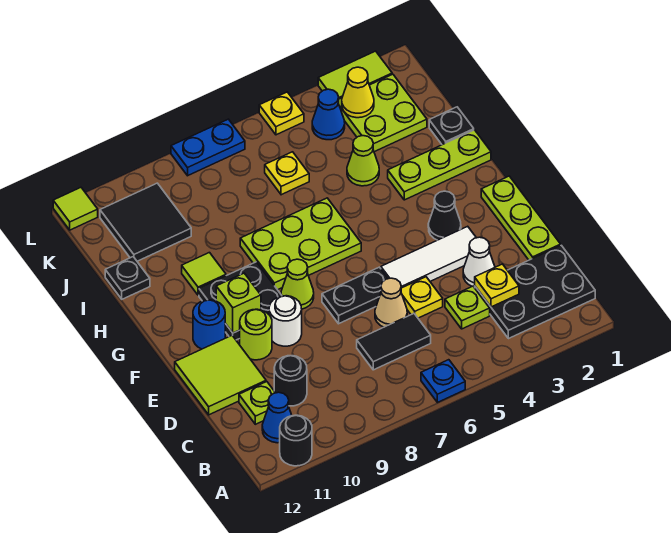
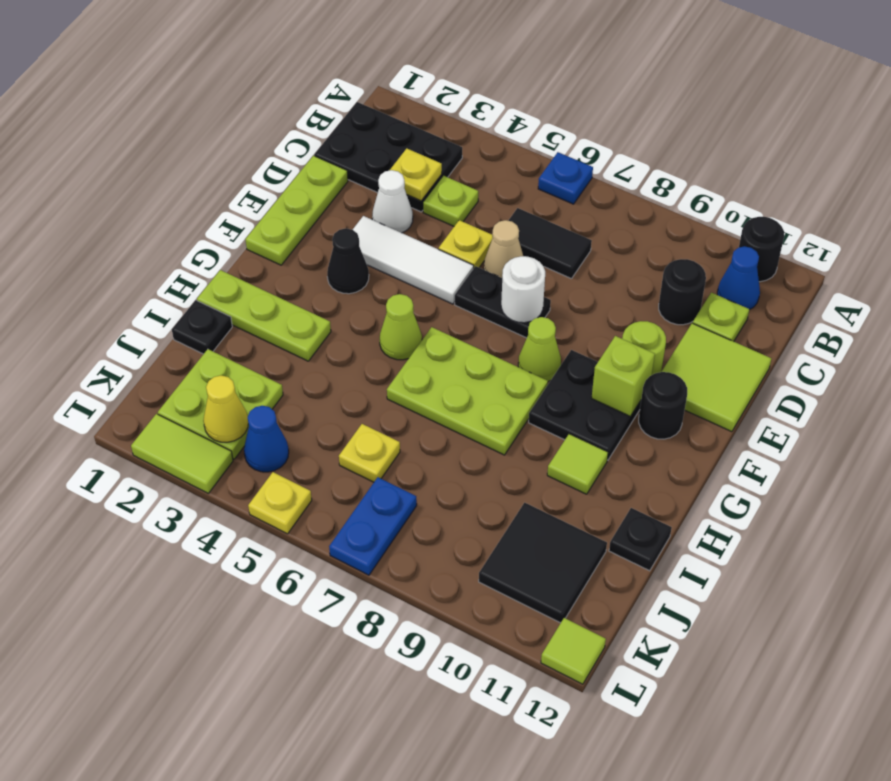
white 1x1 round brick [269,296,302,346] -> white 1x1 round brick moved to [501,256,545,323]
blue 1x1 round brick [193,300,225,349] -> black 1x1 round brick [639,372,687,439]
lime 1x1 cone [347,136,379,186] -> lime 1x1 cone moved to [380,294,422,360]
blue 1x2 plate [171,119,245,176] -> blue 1x2 plate turned to [329,477,417,575]

